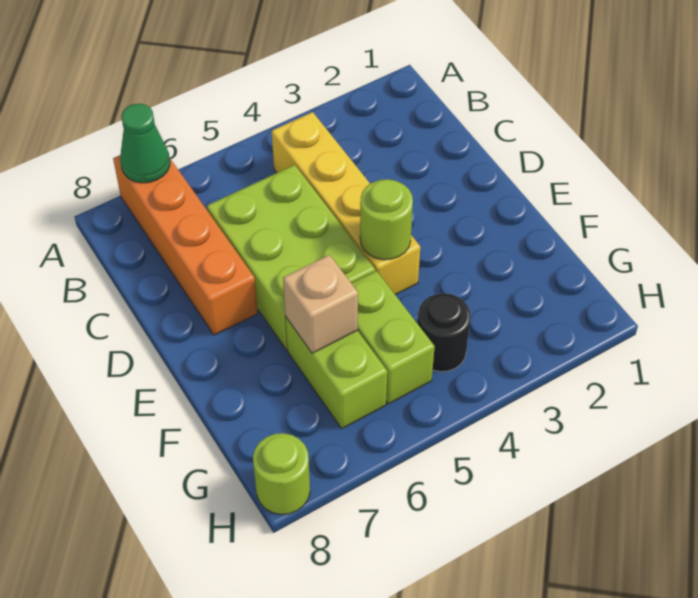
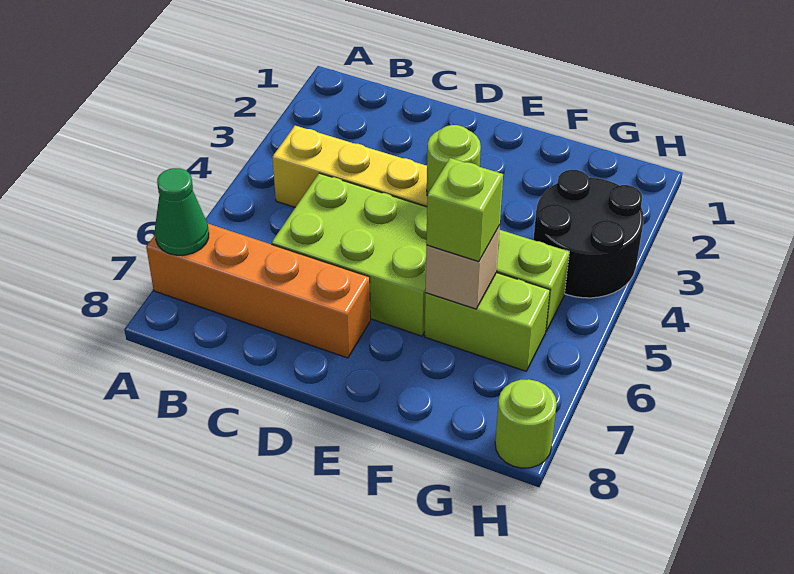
none -> lime 1x1 brick [426,158,503,262]
black 1x1 round brick [417,293,471,372] -> black 2x2 round brick [533,170,644,298]

